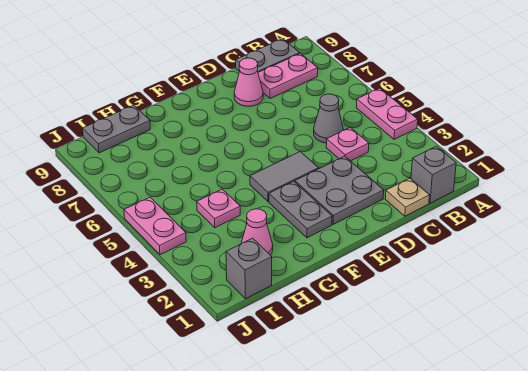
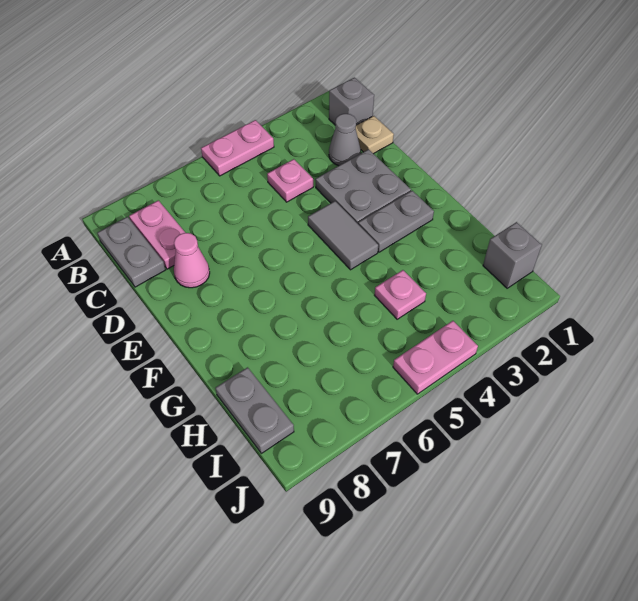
grey 1x1 cone [314,94,343,143] -> grey 1x1 cone moved to [329,114,361,166]
pink 1x1 cone [241,209,273,255] -> none

